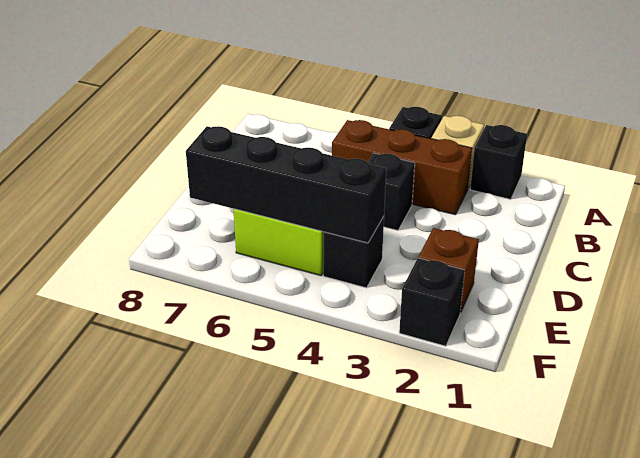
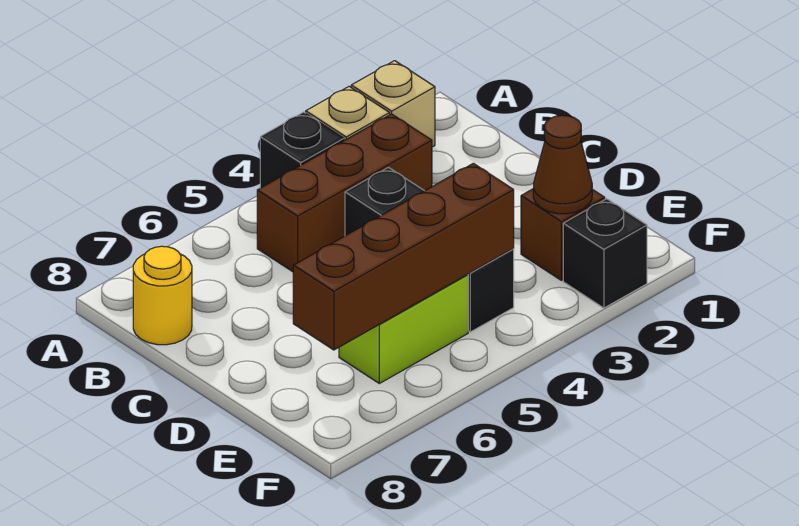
black 1x1 brick [470,125,527,199] -> tan 1x1 brick [351,61,435,147]
none -> yellow 1x1 round brick [133,246,192,345]
none -> brown 1x1 cone [533,115,592,214]
black 1x4 brick [186,126,386,243] -> brown 1x4 brick [293,163,514,350]

